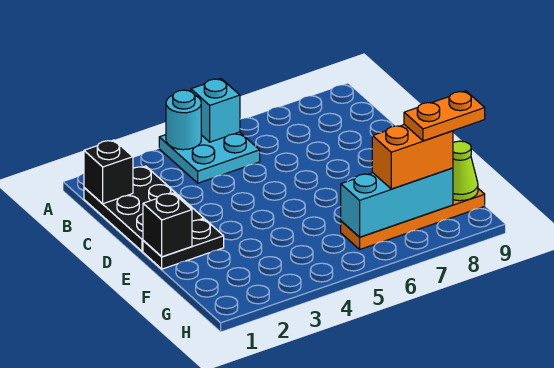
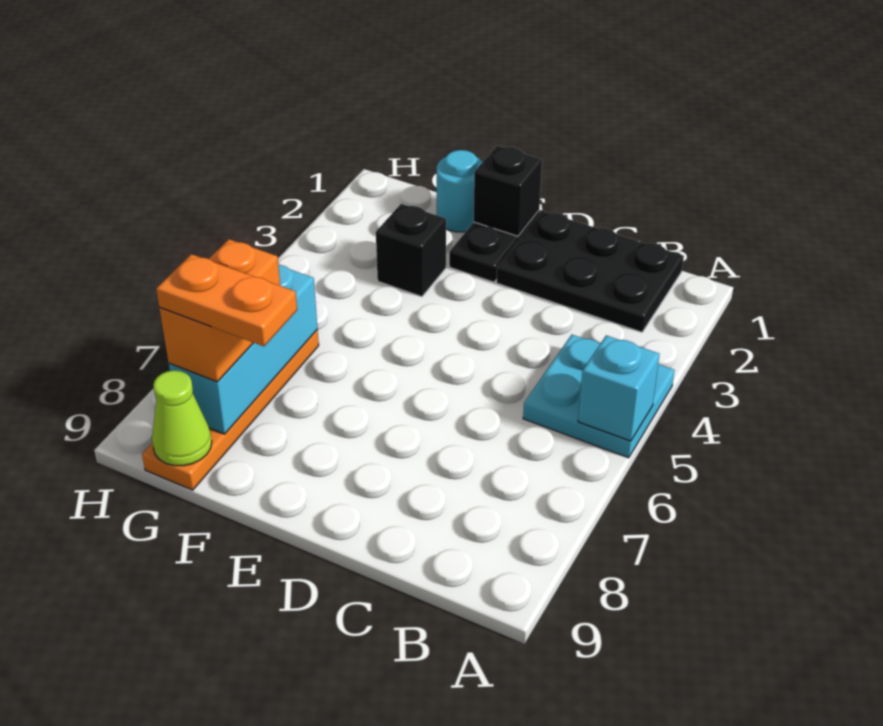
cyan 1x1 round brick [166,90,201,150] -> cyan 1x1 round brick moved to [437,150,483,232]
black 1x1 brick [84,140,133,204] -> black 1x1 brick moved to [376,204,446,297]
orange 1x2 plate [404,91,485,141] -> orange 1x2 plate turned to [156,254,297,346]

